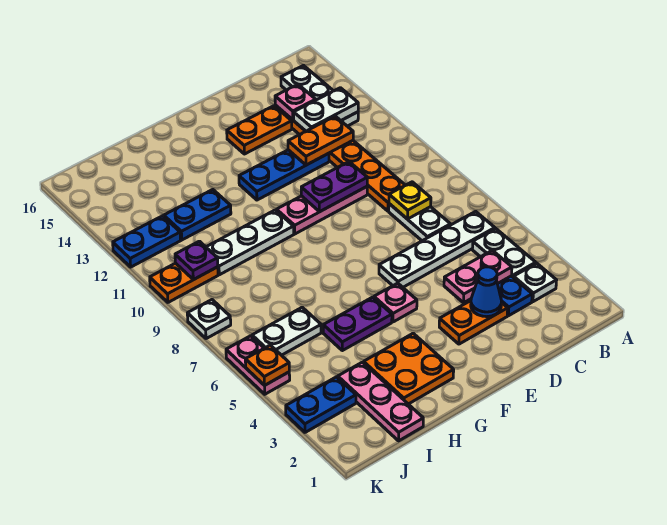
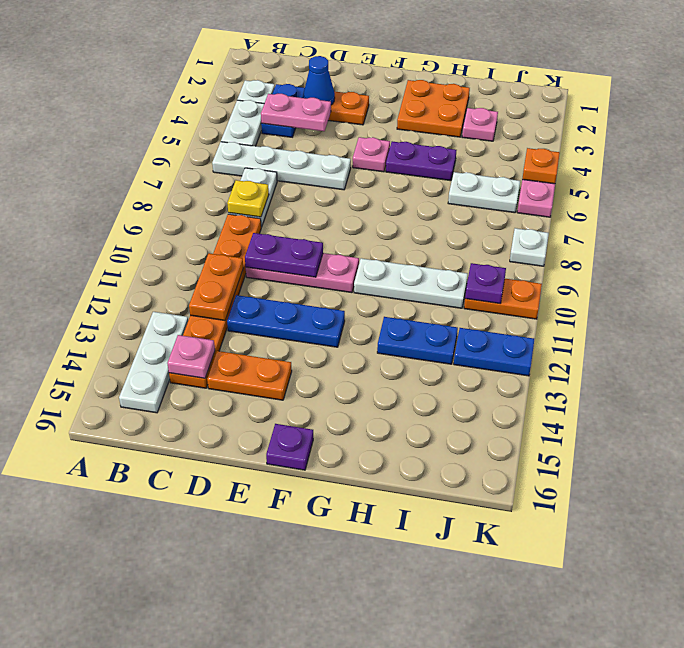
white 1x2 plate [294,88,358,131] -> none
orange 1x2 plate [288,116,353,165] -> orange 1x2 plate turned to [189,253,243,320]
none -> purple 1x1 plate [266,424,313,470]
pink 1x3 plate [338,362,423,441] -> pink 1x1 plate [462,108,498,141]
blue 1x2 plate [286,377,356,432] -> none

